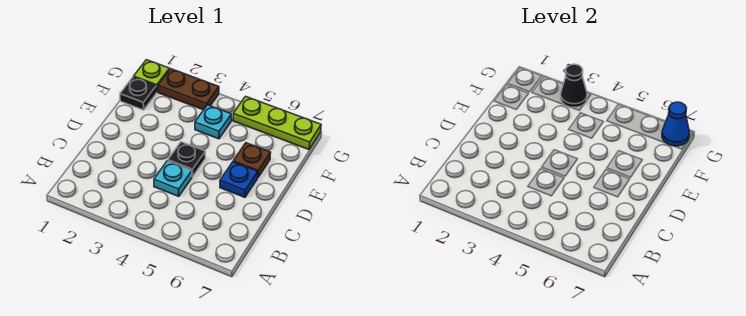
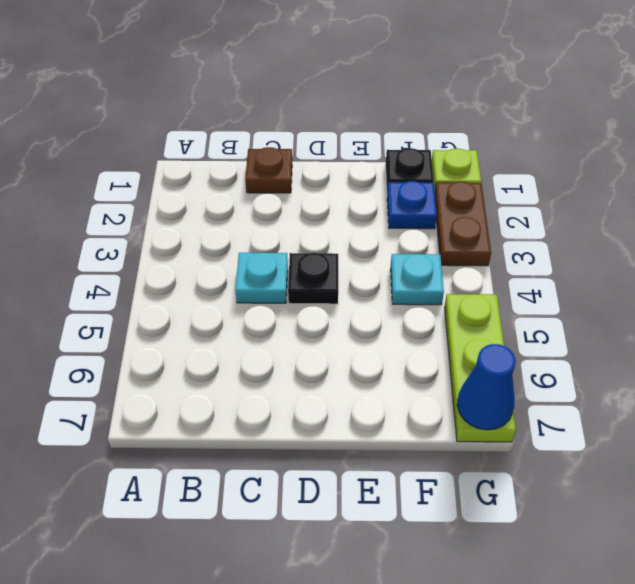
blue 1x1 plate [220,162,258,197] -> blue 1x1 plate moved to [387,181,437,229]
brown 1x1 plate [233,143,271,177] -> brown 1x1 plate moved to [245,147,292,193]
black 1x1 cone [561,64,587,107] -> none

